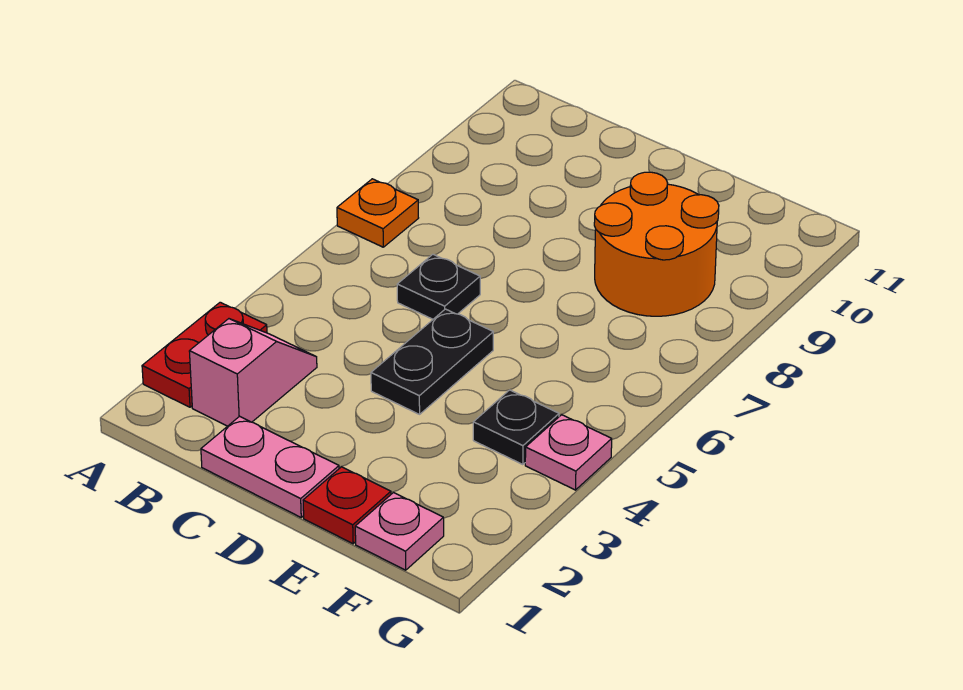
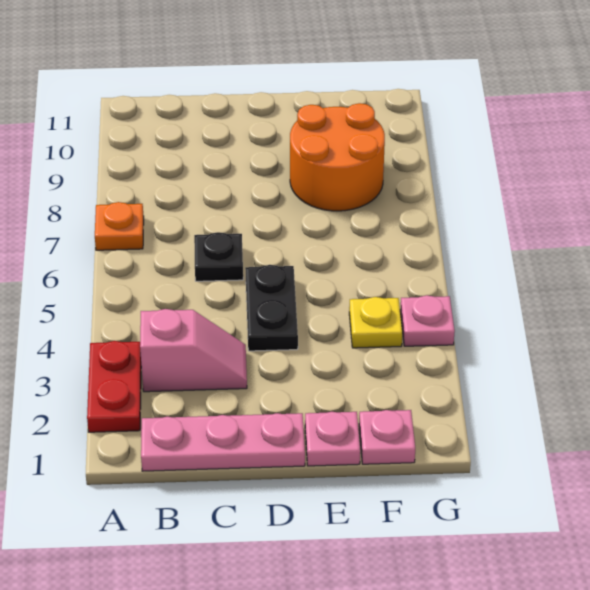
pink 1x2 slope [189,319,317,426] -> pink 1x2 slope turned to [140,309,247,392]
pink 1x2 plate [201,416,339,517] -> pink 1x3 plate [141,413,305,471]
red 1x1 plate [303,467,391,544] -> pink 1x1 plate [305,412,360,466]
black 1x1 plate [473,390,559,465] -> yellow 1x1 plate [349,297,402,348]

